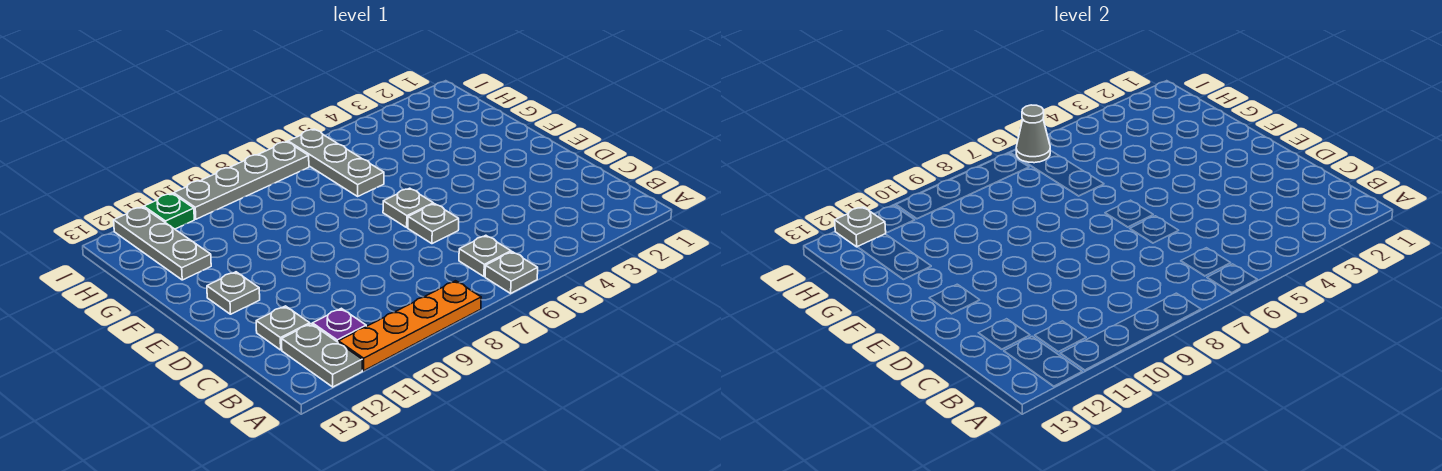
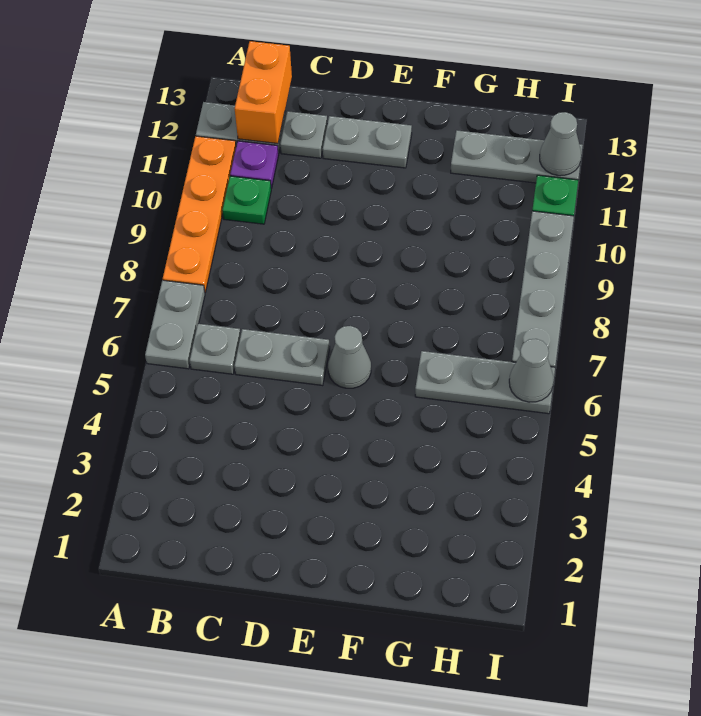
grey 1x1 plate [485,252,538,293] -> grey 1x2 plate [145,280,205,369]
none -> green 1x1 plate [222,176,271,224]
none -> orange 1x2 brick [235,41,292,144]
grey 1x1 plate [408,204,459,244] -> grey 1x2 plate [234,329,330,386]
grey 1x1 plate [383,188,433,227] -> grey 1x1 cone [328,326,371,388]
grey 1x1 plate [207,272,260,314] -> grey 1x2 plate [323,116,412,168]
grey 1x1 plate [835,207,886,247] -> grey 1x1 cone [540,112,581,176]

